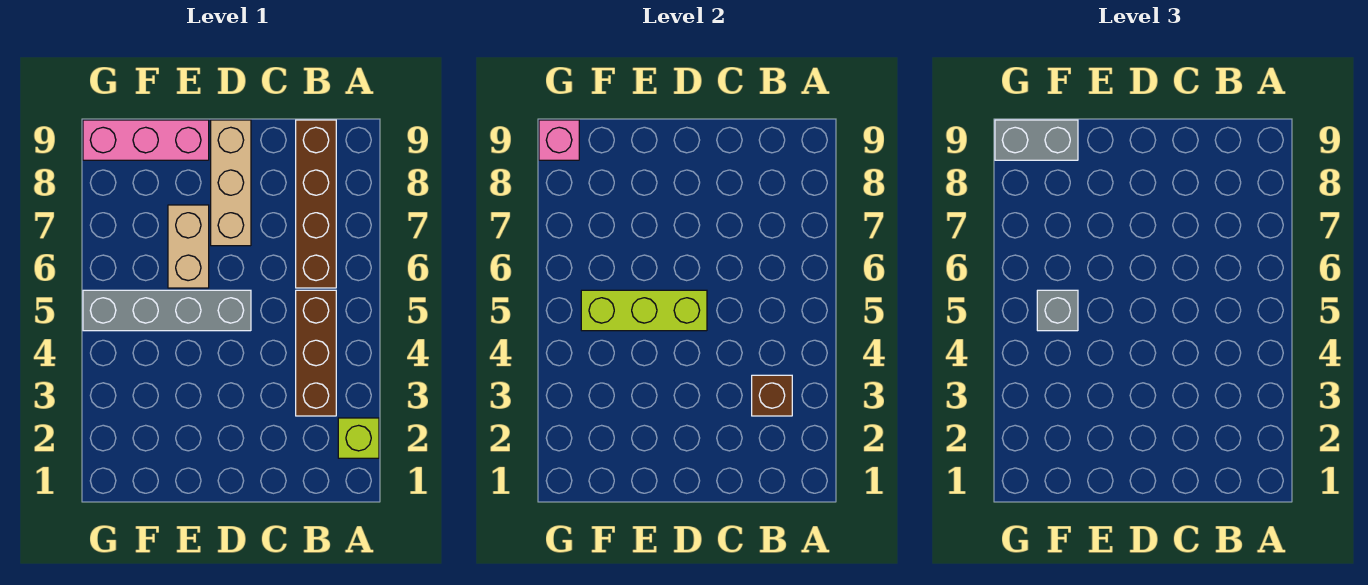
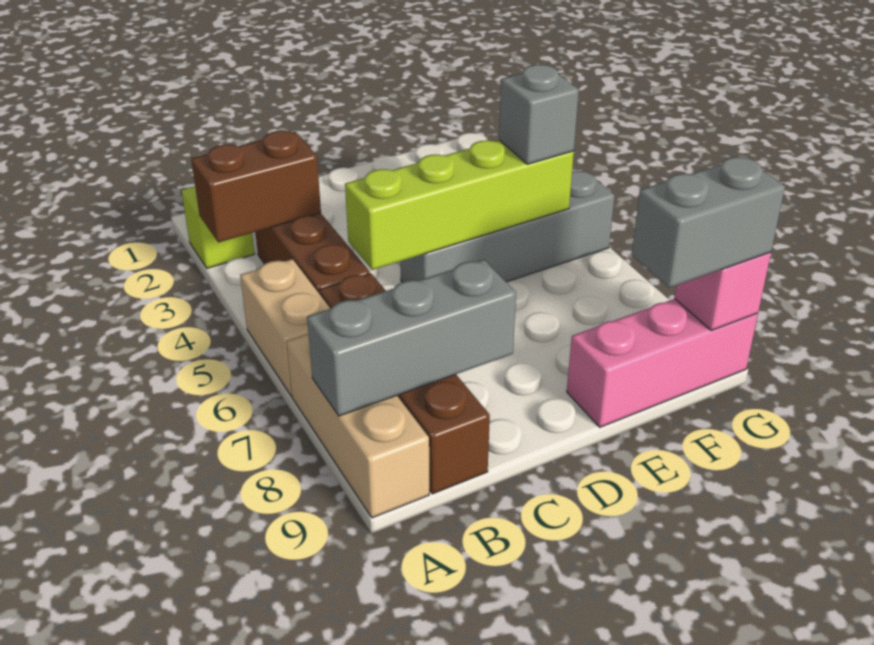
none -> grey 1x3 brick [307,260,516,416]
brown 1x1 brick [752,375,792,416] -> brown 1x2 brick [191,131,321,242]
lime 1x3 brick [581,290,707,331] -> lime 1x4 brick [345,140,574,270]
tan 1x3 brick [211,120,251,246] -> tan 1x3 brick moved to [287,335,429,518]
tan 1x2 brick [168,205,209,288] -> tan 1x2 brick moved to [240,259,330,396]

